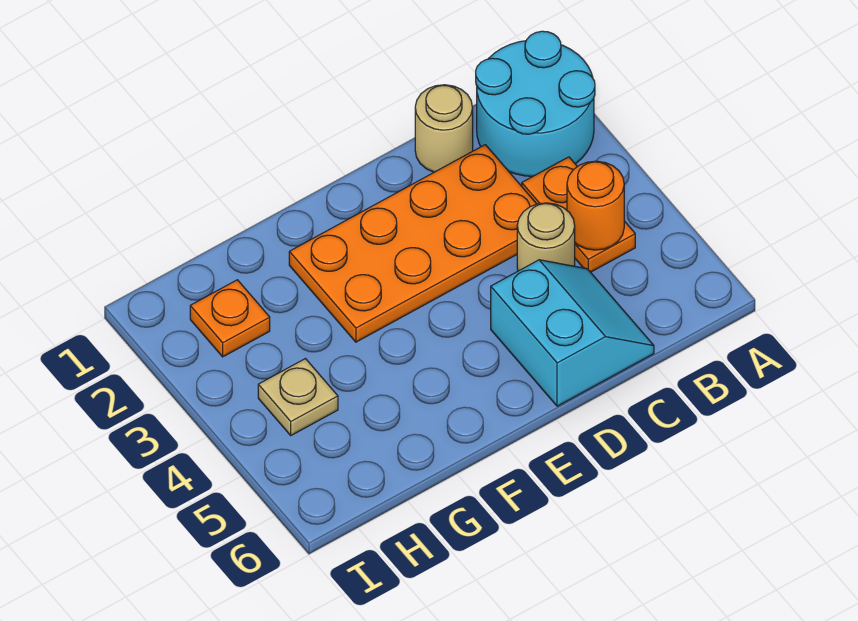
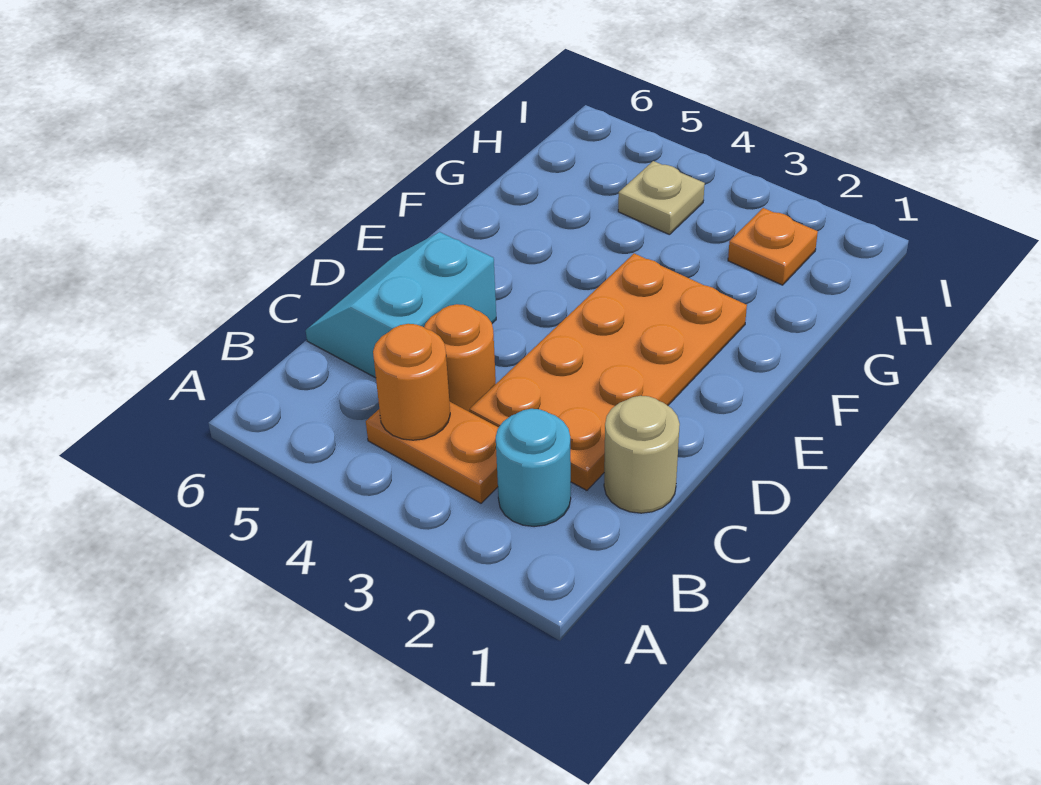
cyan 2x2 round brick [476,31,595,177] -> cyan 1x1 round brick [496,409,571,527]
tan 1x1 round brick [517,203,575,271] -> orange 1x1 round brick [424,304,496,412]
cyan 2x2 slope [491,260,654,406] -> cyan 2x2 slope turned to [306,232,496,378]

